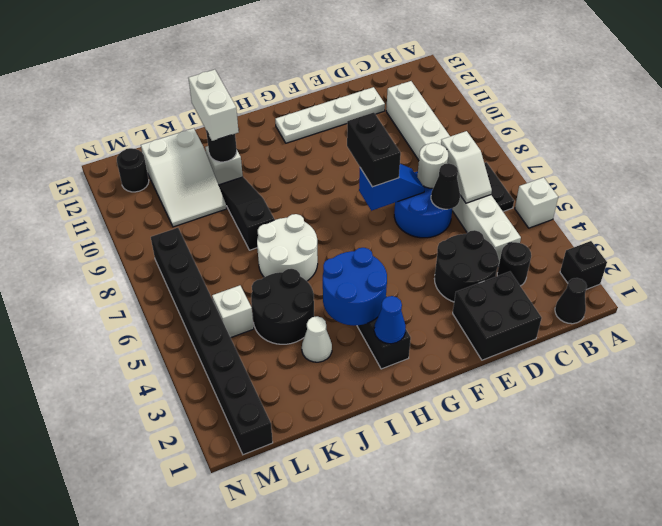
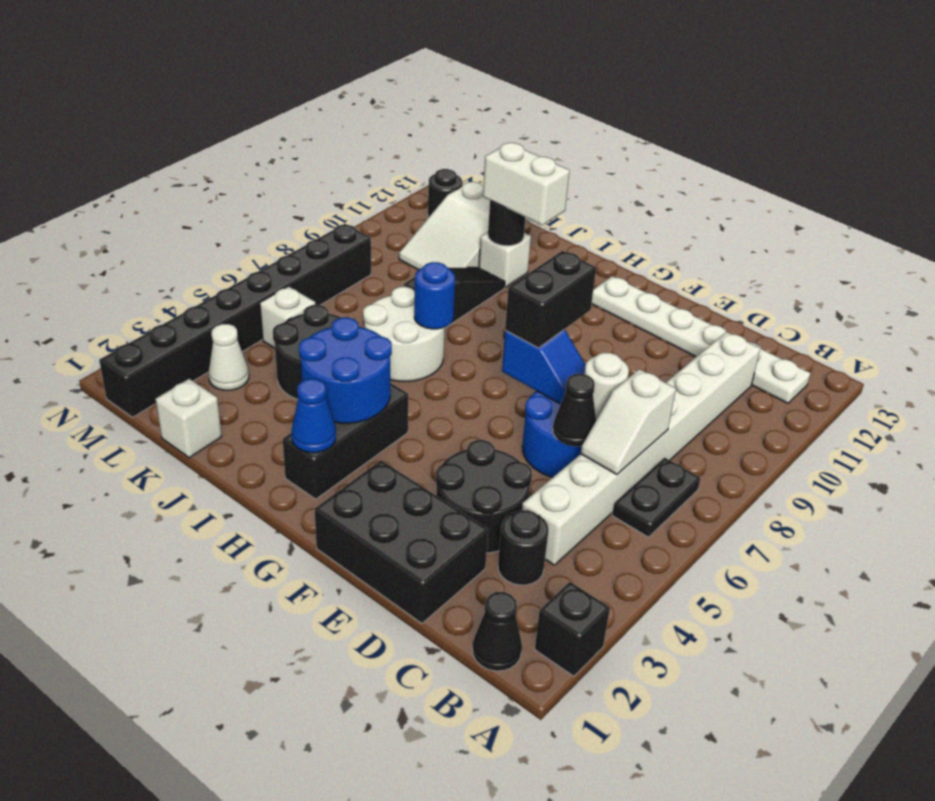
white 1x1 brick [515,177,558,228] -> white 1x1 brick moved to [156,379,222,458]
black 2x2 brick [453,272,542,360] -> black 2x3 brick [315,460,488,623]
white 1x4 plate [275,87,385,143] -> white 1x6 plate [592,276,810,403]
none -> blue 1x1 round brick [414,262,455,329]
white 1x1 cone [302,316,332,362] -> white 1x1 cone moved to [208,324,249,390]
white 1x2 brick [188,69,239,141] -> white 1x2 brick turned to [483,143,570,225]

